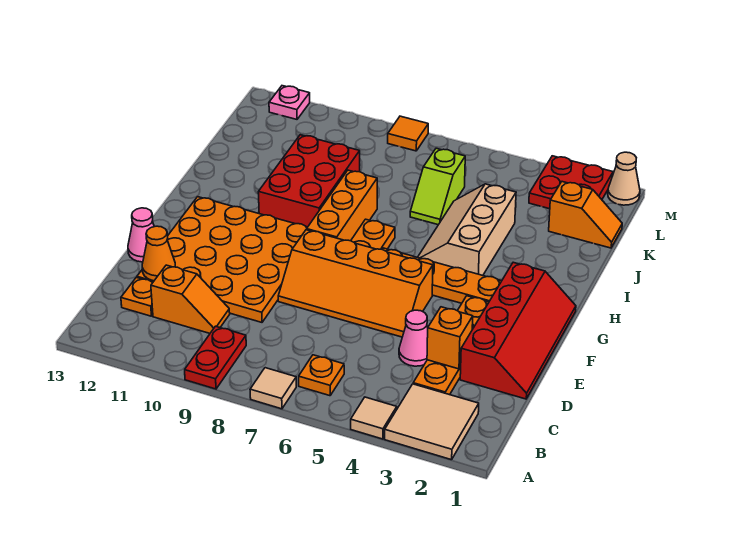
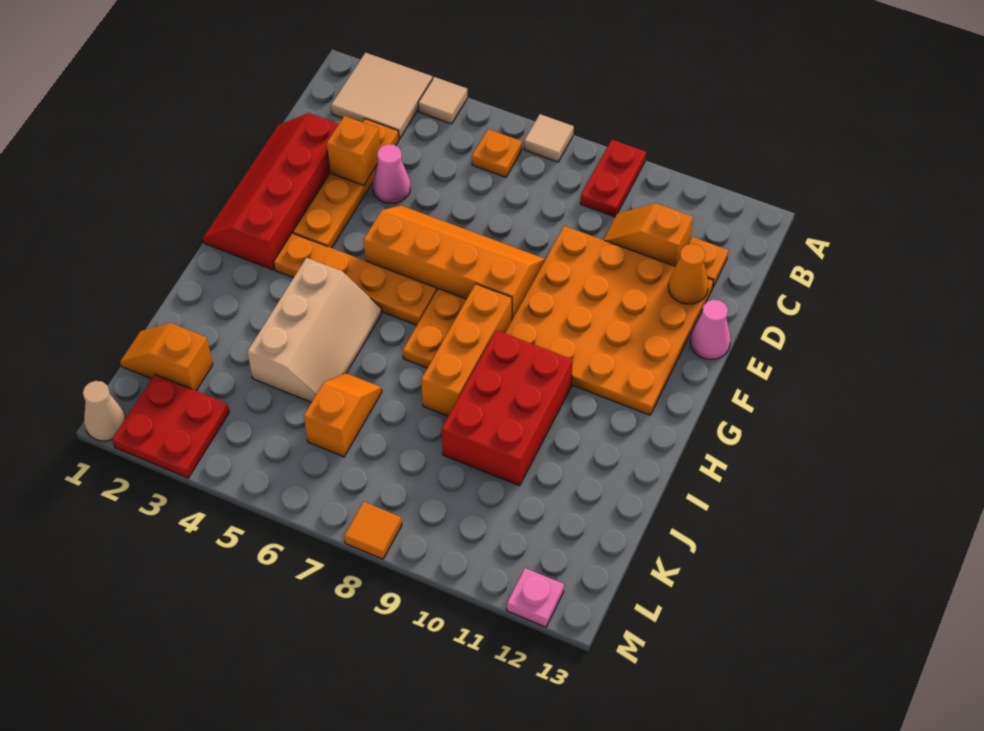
lime 1x2 slope [410,148,465,225] -> orange 1x2 slope [304,373,382,457]

